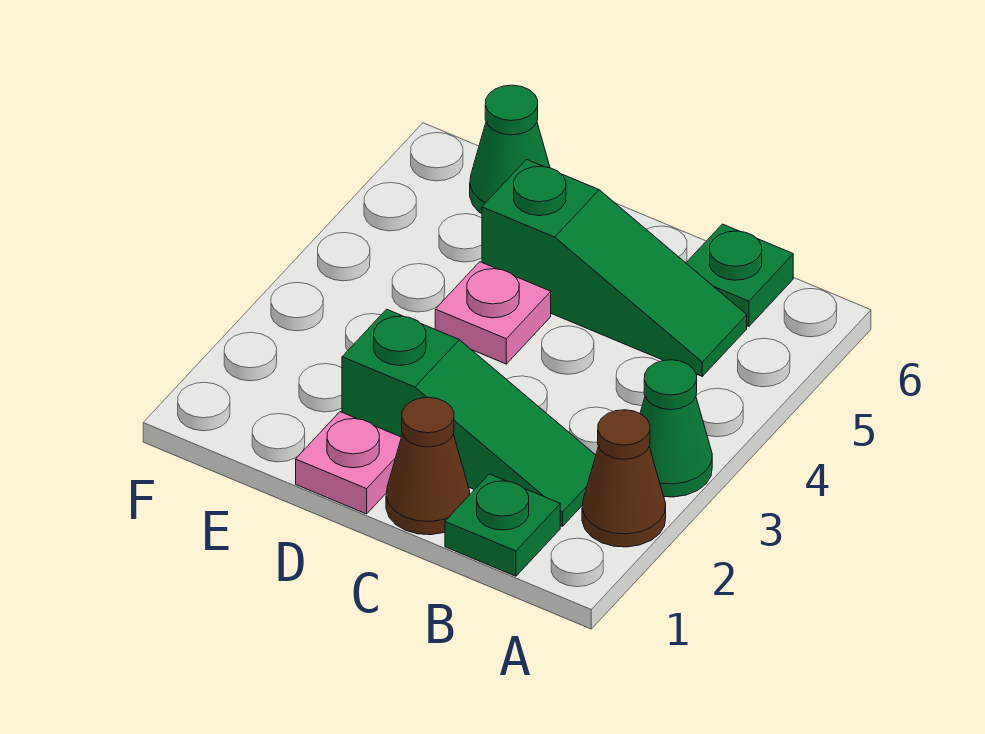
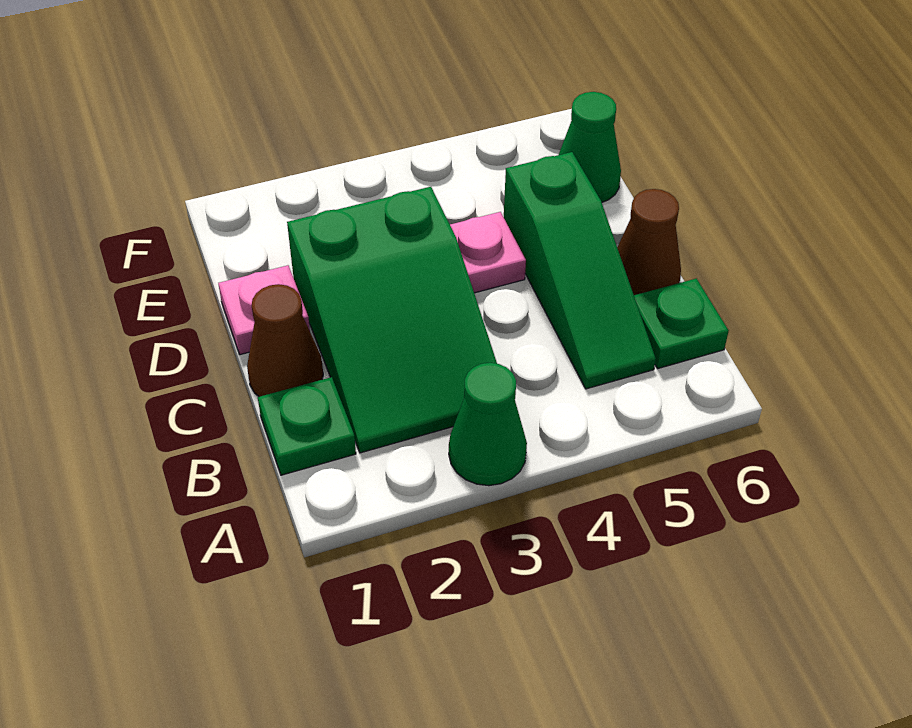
brown 1x1 cone [582,410,666,547] -> brown 1x1 cone moved to [617,189,681,295]
green 1x3 slope [342,309,596,526] -> green 2x3 slope [287,187,497,453]

